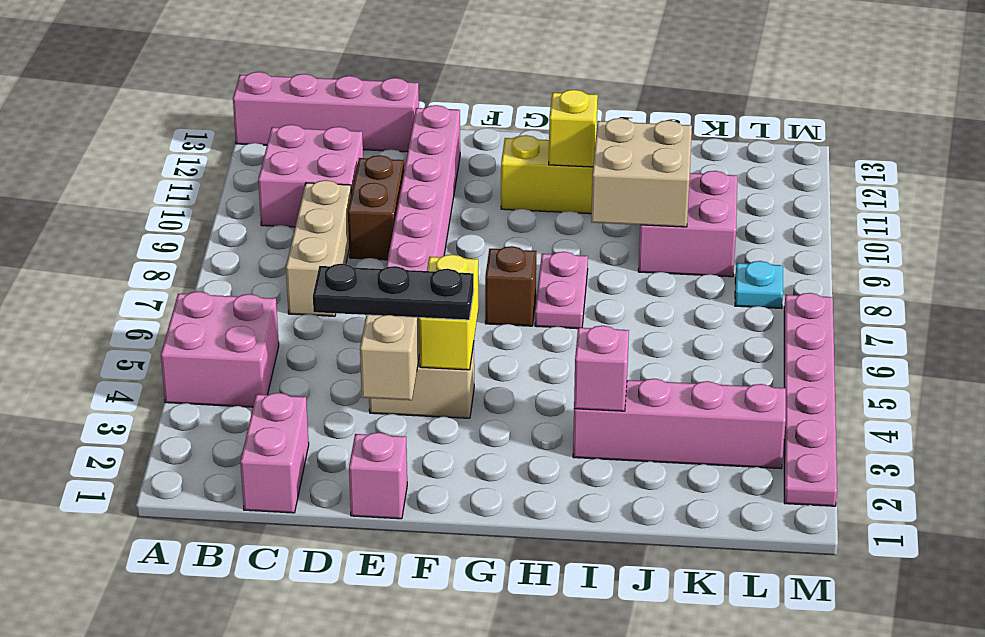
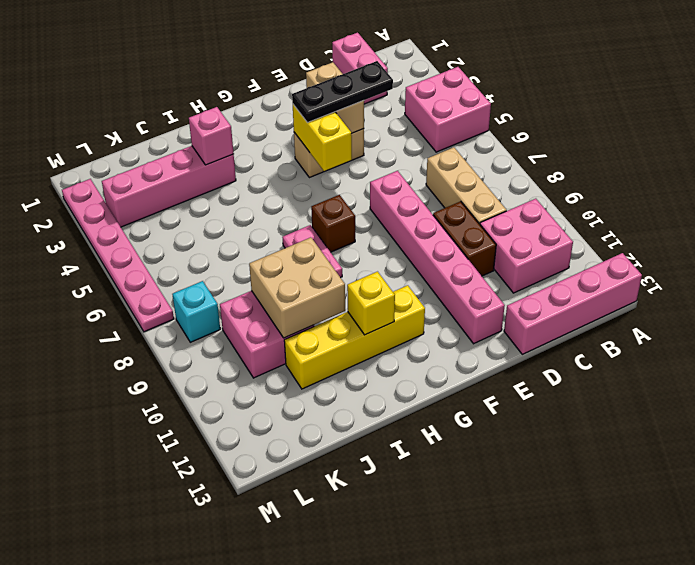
pink 1x1 brick [349,433,407,519] -> none
cyan 1x1 plate [735,261,783,308] -> cyan 1x1 brick [172,281,220,342]

